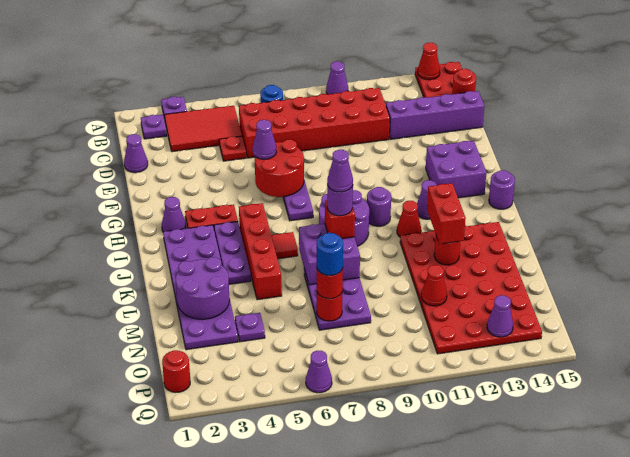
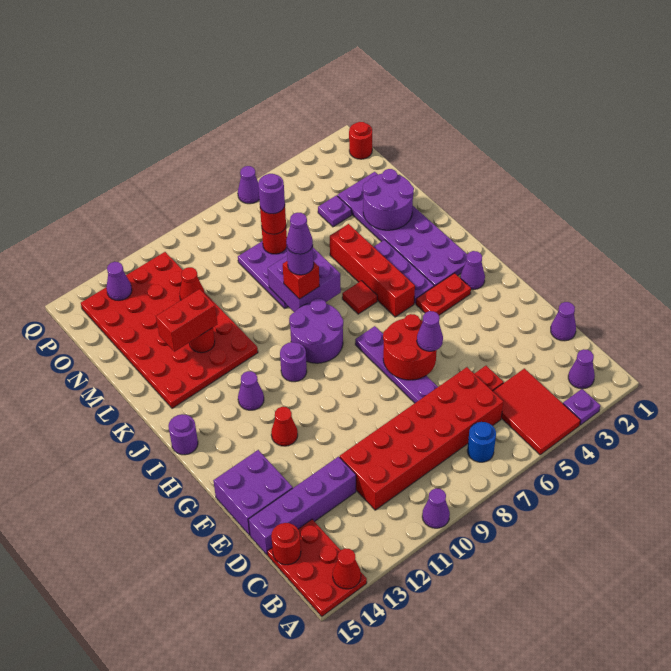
purple 1x1 plate [141,115,167,139] -> purple 1x1 cone [568,349,595,389]
red 2x3 tile [164,106,242,152] -> red 2x3 tile turned to [493,368,581,455]
purple 2x2 brick [426,141,486,198] -> purple 2x2 brick moved to [213,450,293,535]
red 1x1 cone [397,201,421,237] -> red 1x1 cone moved to [271,407,298,446]
red 1x2 brick [427,183,466,244] -> red 1x2 brick turned to [156,289,217,352]
blue 1x1 round brick [317,233,343,275] -> purple 1x1 round brick [258,174,285,214]

